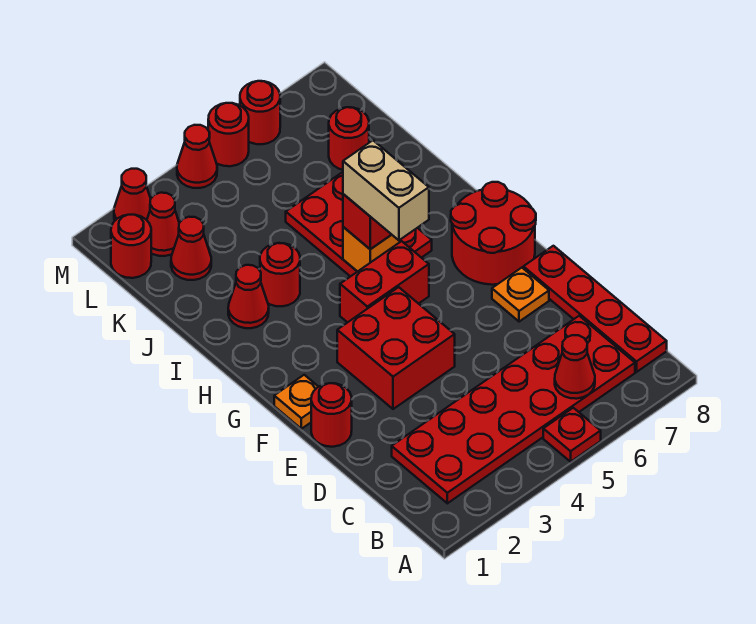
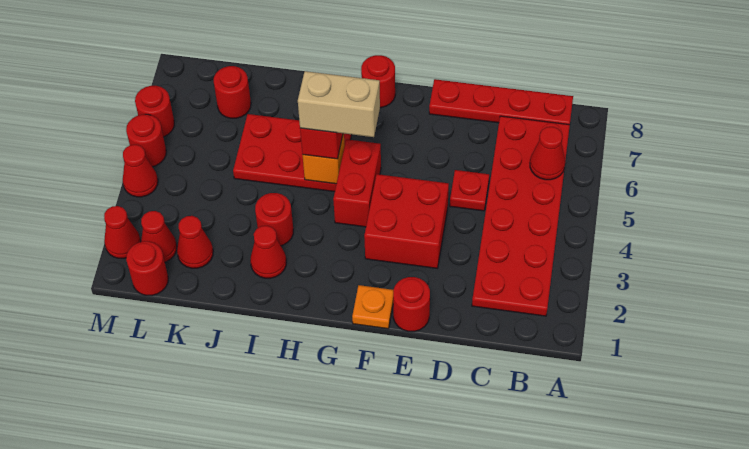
red 1x1 plate [543,408,601,462] -> red 1x1 plate moved to [450,170,489,211]
orange 1x1 plate [492,268,549,322] -> none
red 2x2 round brick [451,182,536,285] -> red 1x1 round brick [361,55,395,108]

